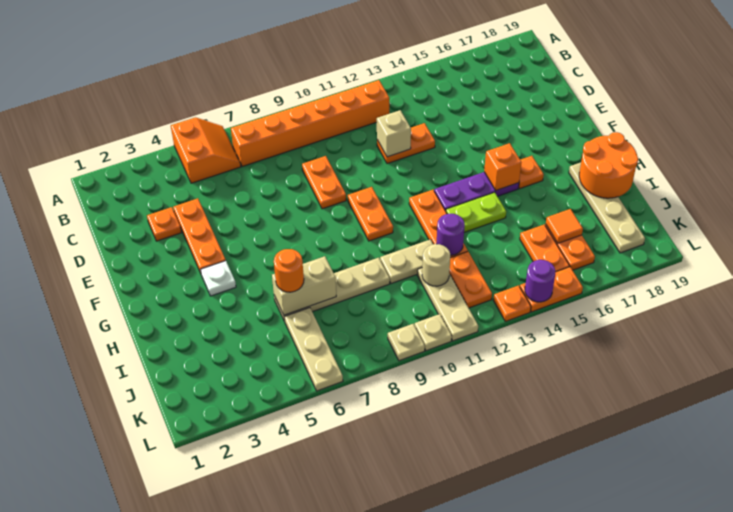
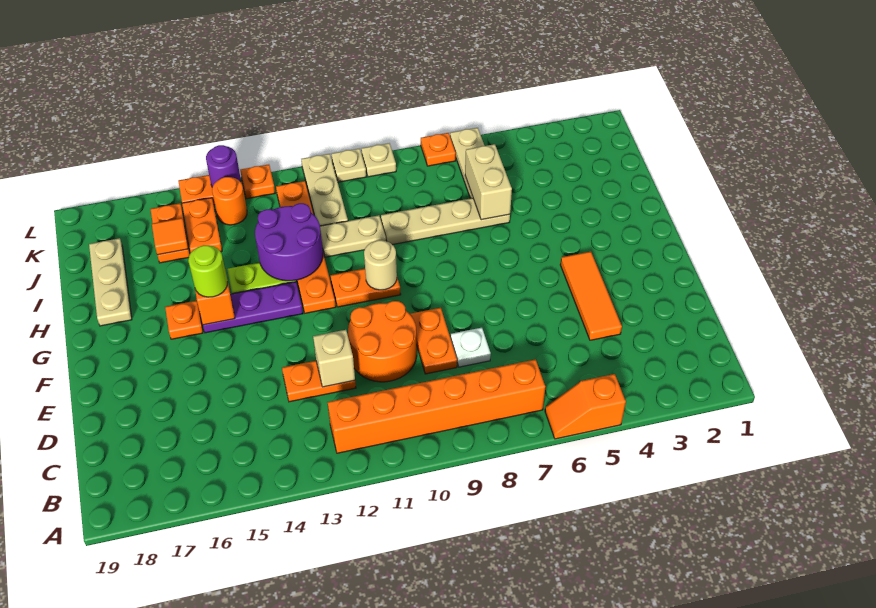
orange 2x2 slope [171,117,241,183] -> orange 1x2 slope [545,374,626,439]
orange 1x1 plate [147,207,181,241] -> orange 1x1 plate moved to [421,133,456,166]
orange 1x3 plate [173,198,226,273] -> orange 1x3 tile [560,252,622,340]
orange 1x2 plate [348,187,393,241] -> orange 1x2 plate turned to [330,269,401,307]
white 1x1 plate [201,261,236,296] -> white 1x1 plate moved to [451,328,491,367]
none -> lime 1x1 round brick [188,245,227,297]
tan 1x4 plate [569,162,645,253] -> tan 1x3 plate [89,238,132,326]
orange 2x2 round brick [579,132,638,198] -> orange 2x2 round brick moved to [348,301,417,382]
tan 1x2 brick [272,256,336,315] -> tan 1x2 brick turned to [465,144,512,220]
orange 1x1 round brick [274,249,304,292] -> orange 1x1 round brick moved to [212,177,247,225]
purple 1x1 round brick [437,214,465,255] -> purple 2x2 round brick [255,203,323,281]
tan 1x1 round brick [422,244,450,286] -> tan 1x1 round brick moved to [364,240,397,290]

